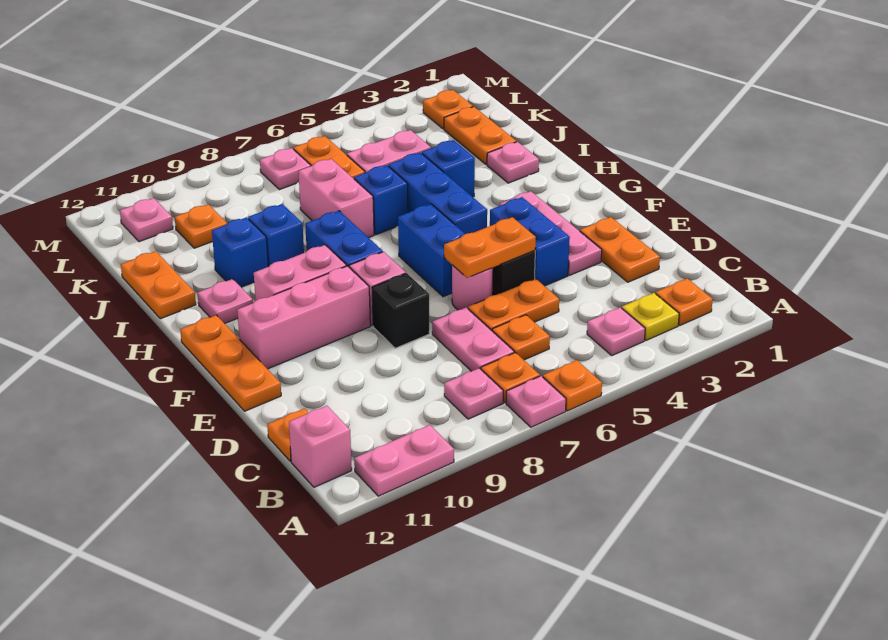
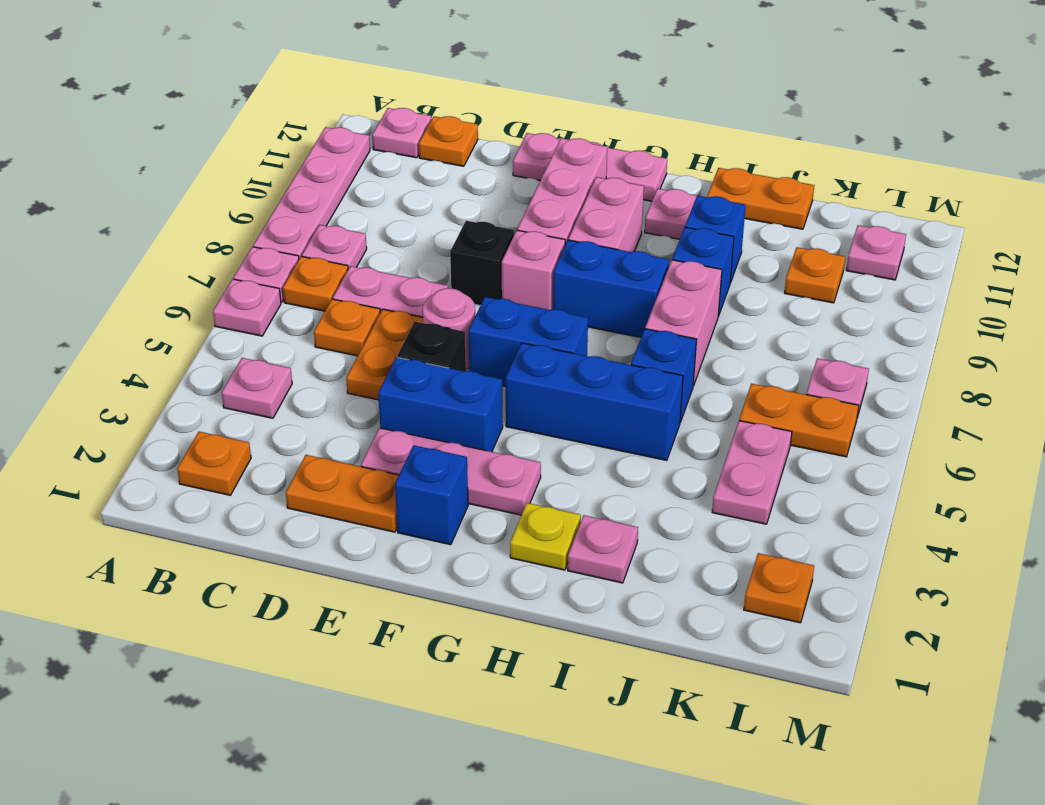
orange 1x1 plate [543,360,602,411] -> pink 1x1 plate [213,279,281,336]
pink 1x2 plate [354,425,454,496] -> pink 1x4 plate [253,127,370,259]
yellow 1x1 plate [622,293,679,340] -> yellow 1x1 plate moved to [510,503,581,570]
pink 1x1 brick [289,406,352,487] -> pink 1x1 plate [372,108,432,158]
orange 1x2 plate [444,217,536,278] -> none
orange 1x3 plate [180,315,281,411] -> pink 1x3 plate [513,133,667,201]
blue 1x1 brick [422,140,475,197] -> blue 1x1 brick moved to [395,445,468,545]
pink 1x2 brick [299,159,374,238] -> pink 1x2 brick turned to [645,260,722,386]
orange 1x2 plate [444,107,516,165] -> none

